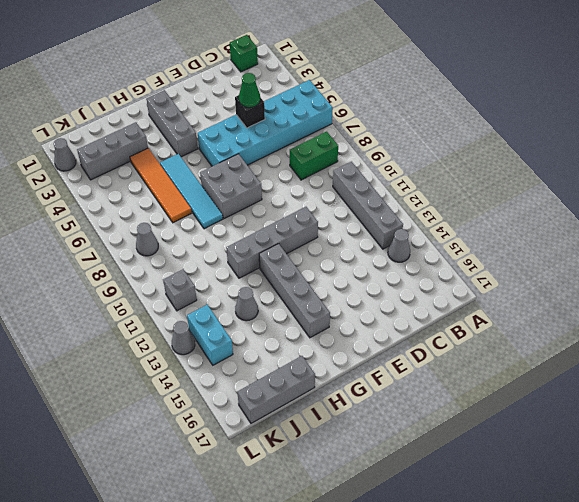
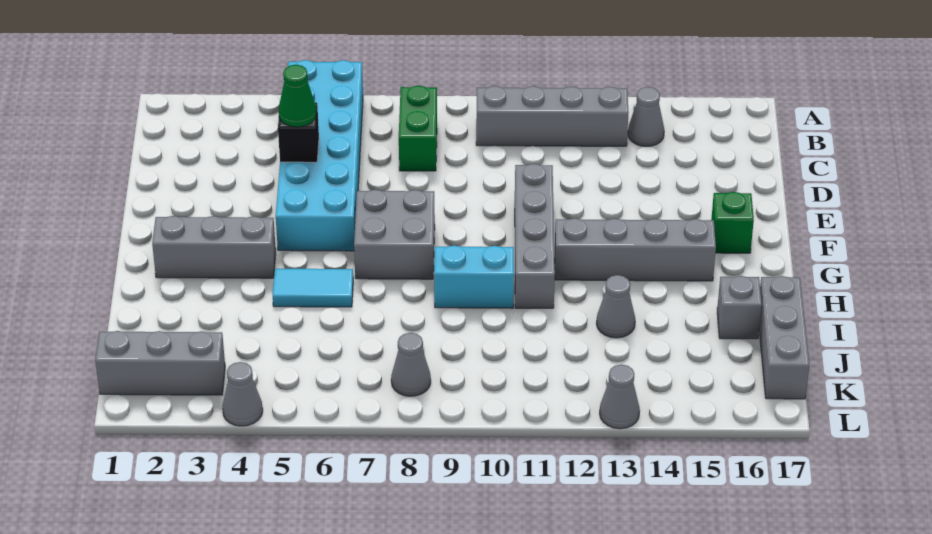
green 1x1 brick [230,35,258,72] -> green 1x1 brick moved to [711,192,754,253]
cyan 1x4 tile [160,154,223,229] -> cyan 1x2 tile [273,269,353,307]
grey 1x3 brick [77,122,148,180] -> grey 1x3 brick turned to [95,331,225,395]
orange 1x4 tile [130,148,192,223] -> none
grey 1x1 brick [163,269,197,311] -> grey 1x1 brick moved to [717,276,762,339]
cyan 1x2 brick [187,305,233,365] -> cyan 1x2 brick moved to [434,246,514,308]
grey 1x1 cone [54,138,76,171] -> grey 1x1 cone moved to [222,362,263,426]

